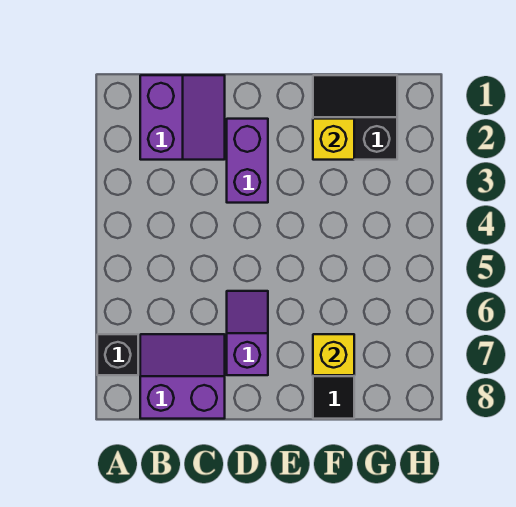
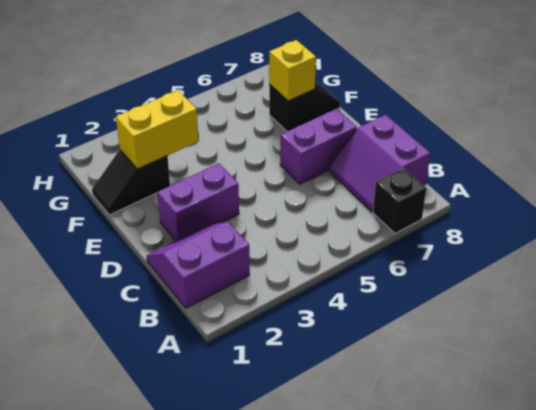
purple 1x2 slope [227,291,268,375] -> purple 1x2 brick [280,109,357,184]
black 2x2 slope [313,75,397,160] -> black 1x2 slope [92,150,170,215]
yellow 1x1 brick [313,119,354,160] -> yellow 1x2 brick [116,90,198,169]

